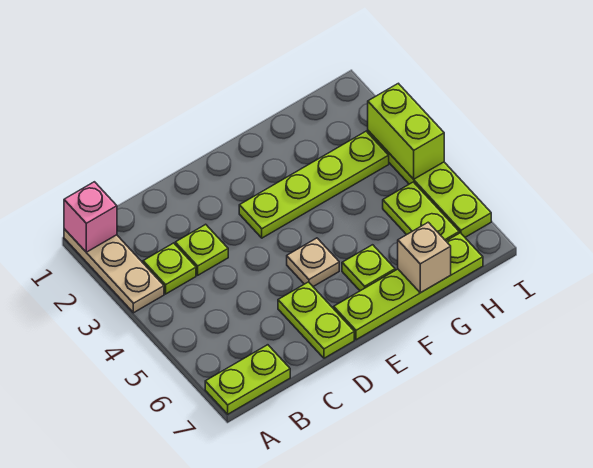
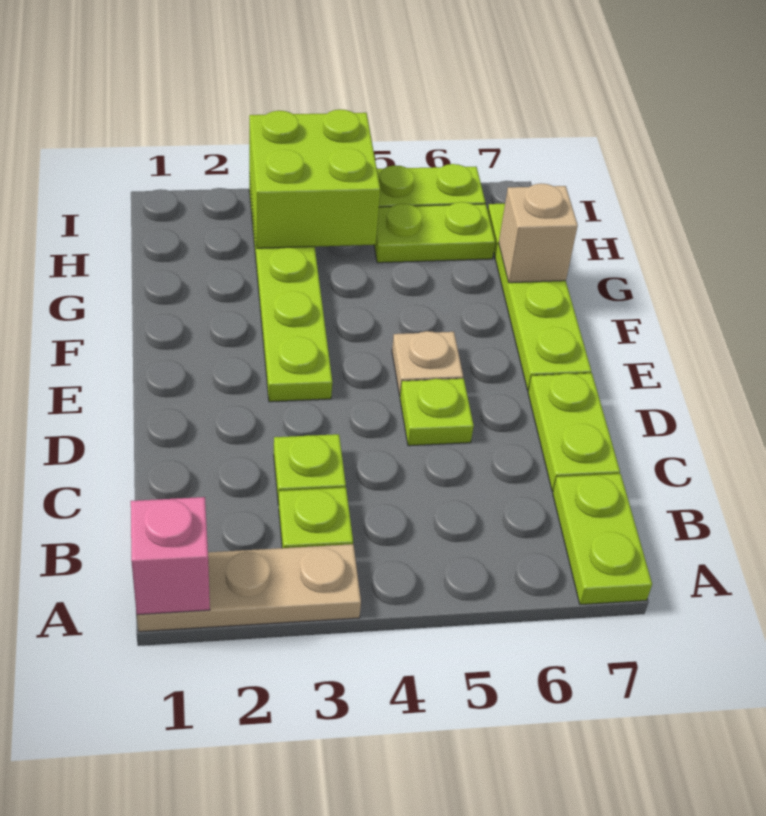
lime 1x2 plate [278,282,354,358] -> lime 1x2 plate turned to [528,373,620,491]
lime 1x1 plate [342,245,395,291] -> lime 1x1 plate moved to [400,378,474,446]
lime 1x2 brick [368,83,444,179] -> lime 2x2 brick [249,109,380,248]

